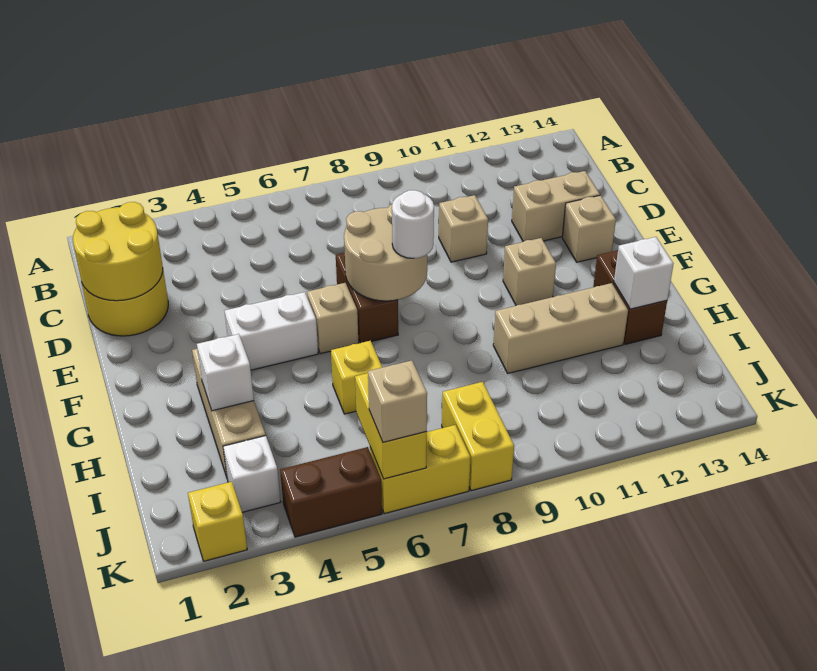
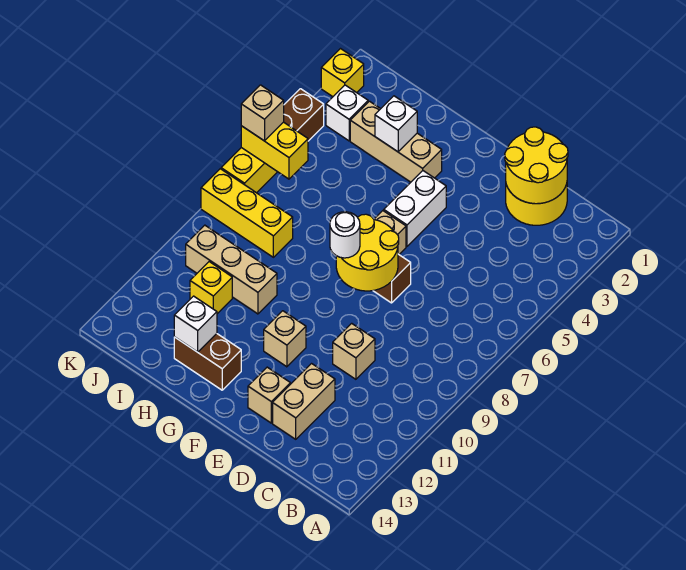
tan 2x2 round brick [344,204,427,301] -> yellow 2x2 round brick [336,214,399,291]
yellow 1x1 brick [331,341,382,414] -> yellow 1x1 brick moved to [190,262,232,314]
tan 1x3 brick [493,283,628,373] -> tan 1x3 brick turned to [186,225,277,314]
yellow 1x2 brick [442,382,514,491] -> yellow 1x3 brick [201,169,293,257]

